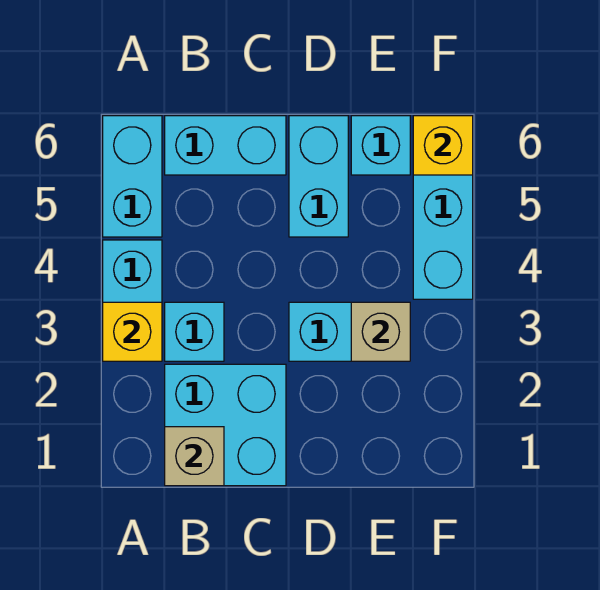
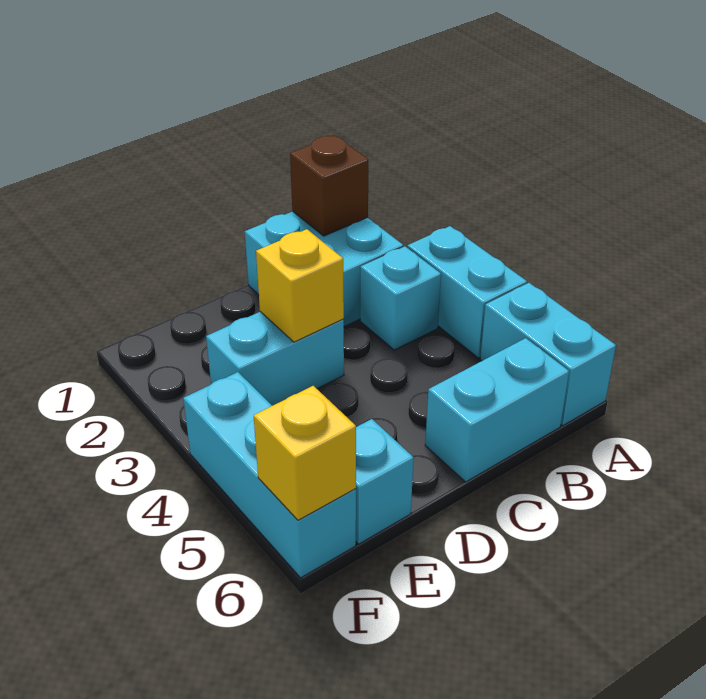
yellow 1x1 brick [103,302,162,361] -> yellow 1x1 brick moved to [256,229,344,342]
tan 1x1 brick [165,427,224,486] -> brown 1x1 brick [290,136,368,236]
cyan 1x2 brick [289,116,348,237] -> none
tan 1x1 brick [351,302,410,361] -> none

